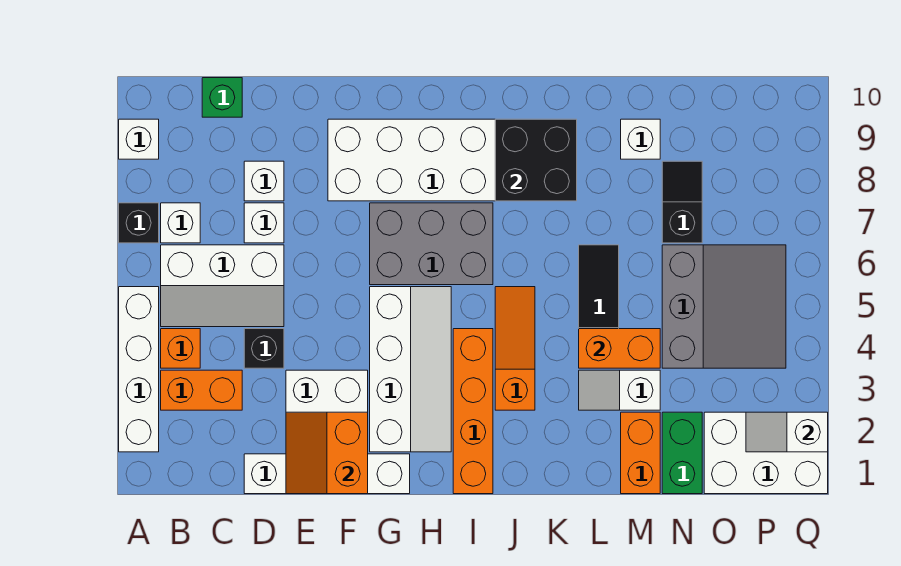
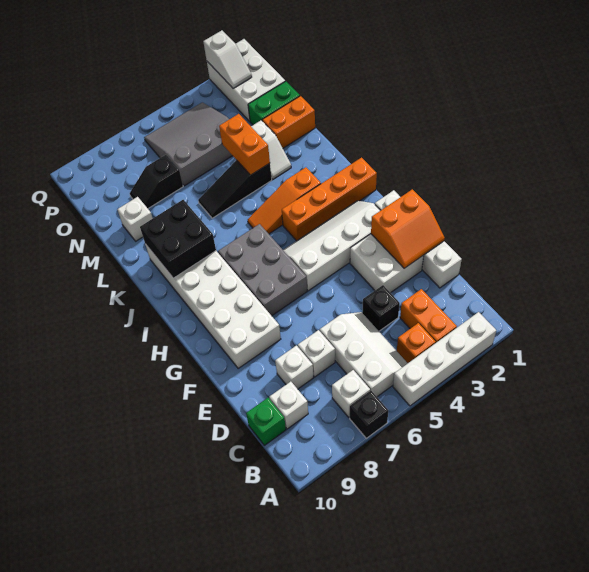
white 1x1 brick [119,119,159,159] -> white 1x1 brick moved to [269,382,308,429]

